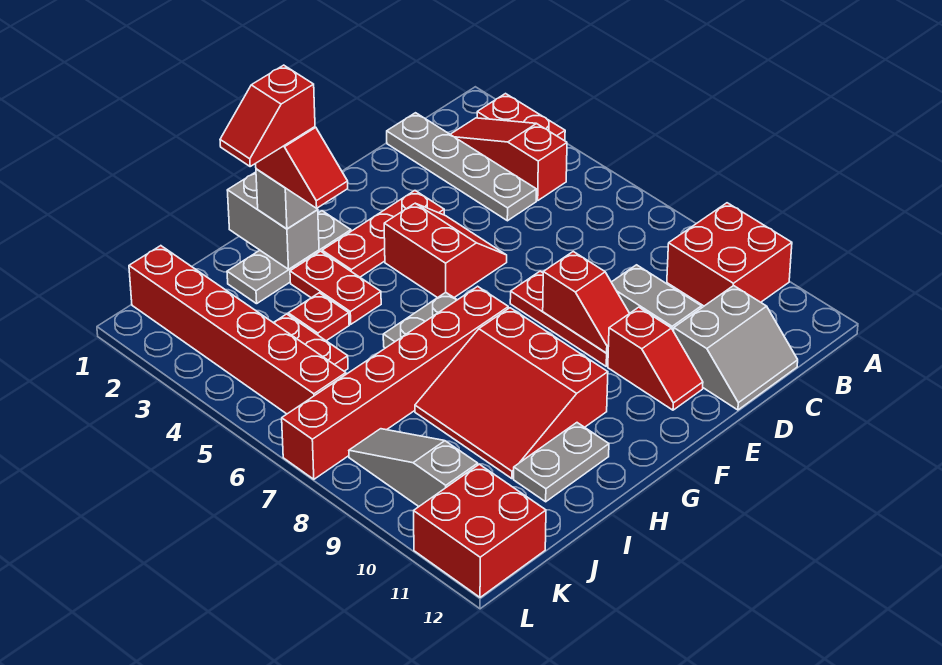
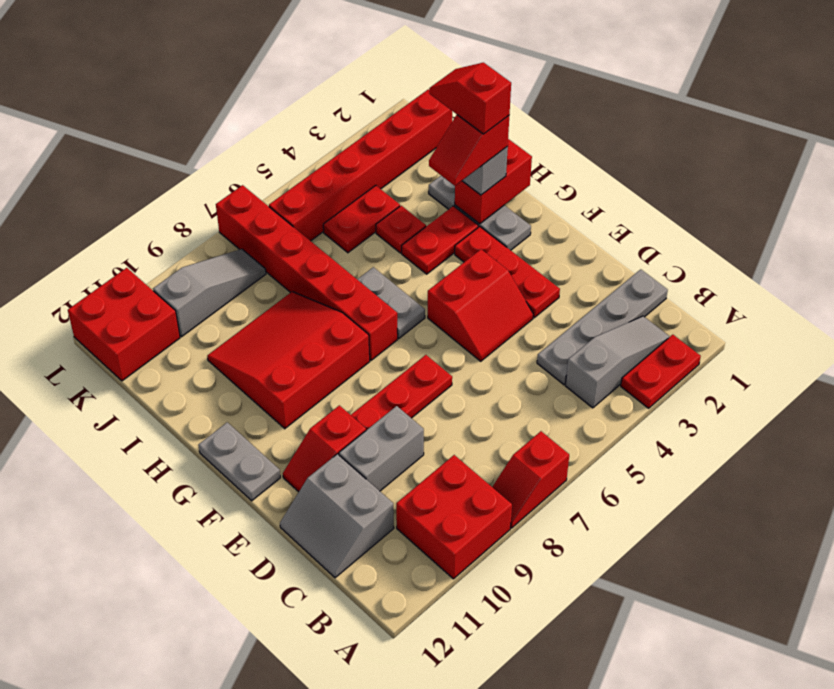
red 1x3 slope [450,118,567,200] -> grey 1x3 slope [565,316,670,408]
red 1x2 slope [543,252,629,353] -> red 1x2 slope moved to [492,431,569,528]
grey 1x2 brick [227,172,319,269] -> red 1x2 brick [455,139,532,224]
grey 1x2 plate [514,423,609,502] -> grey 1x2 plate moved to [198,422,280,501]

